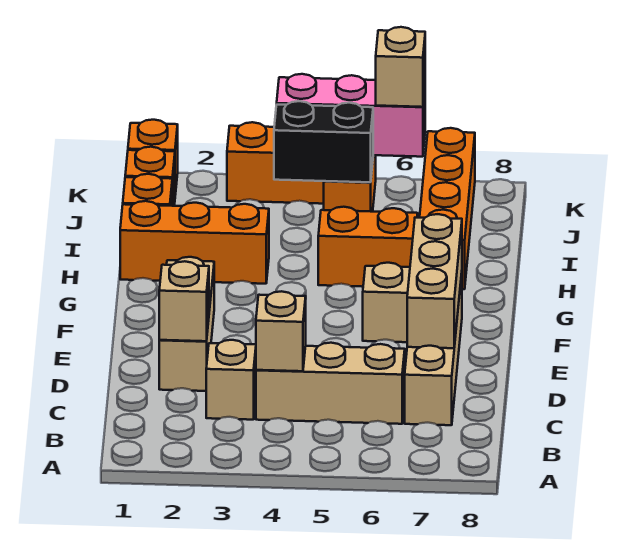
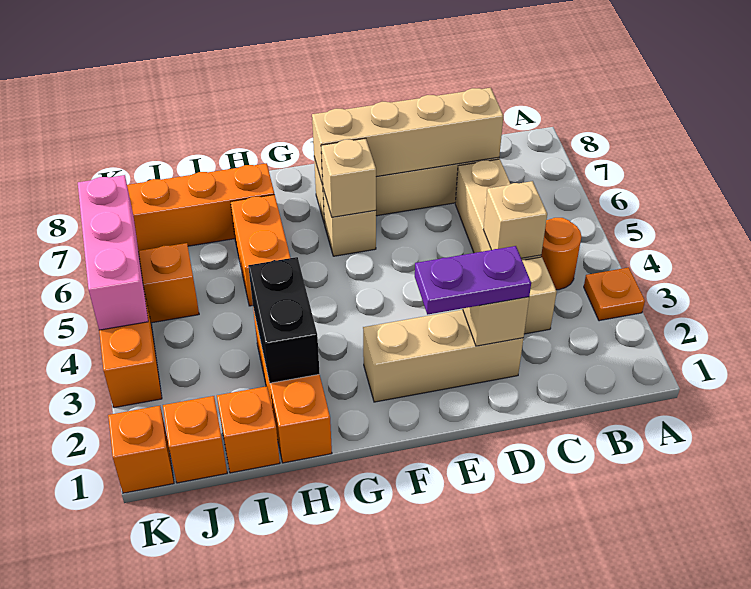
none -> orange 1x1 plate [584,267,645,321]
none -> orange 1x1 round brick [541,218,582,290]
none -> purple 1x2 plate [415,246,531,315]
tan 1x3 brick [407,214,462,348] -> tan 1x4 brick [312,88,503,185]
black 1x2 brick [274,101,373,182] -> black 1x2 brick moved to [248,257,320,383]
tan 1x1 brick [376,27,425,107] -> tan 1x1 brick moved to [321,138,376,217]

